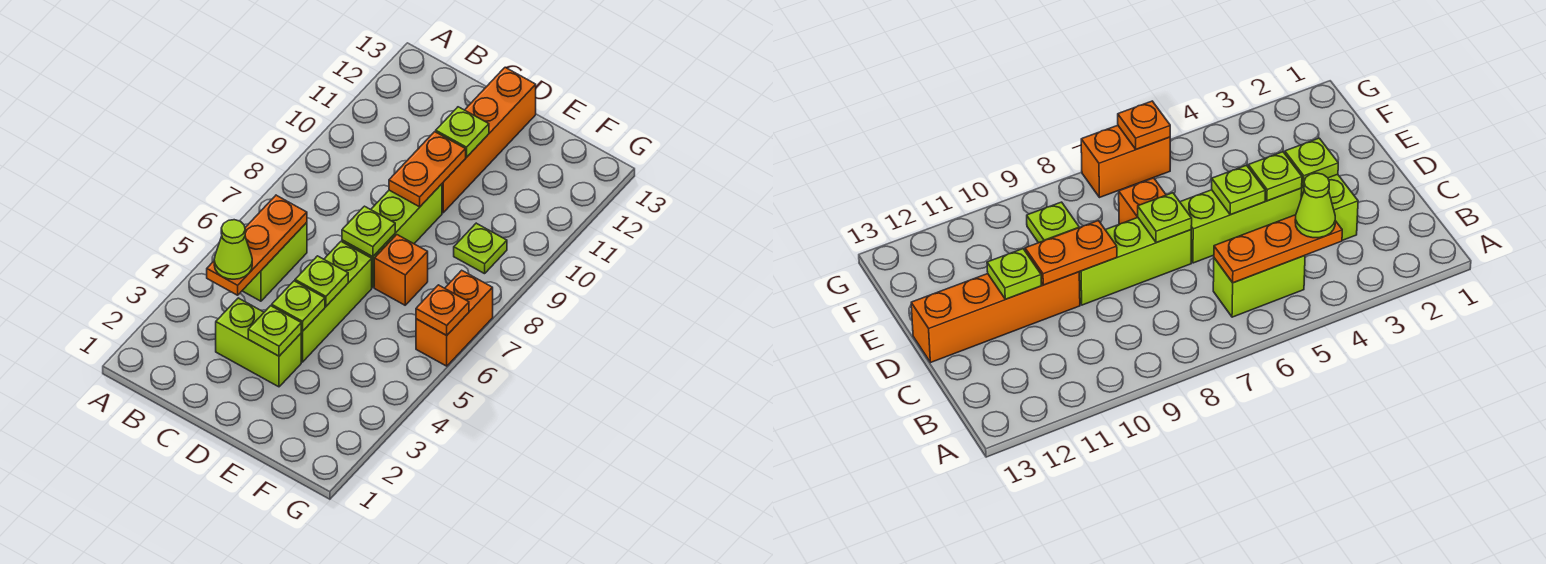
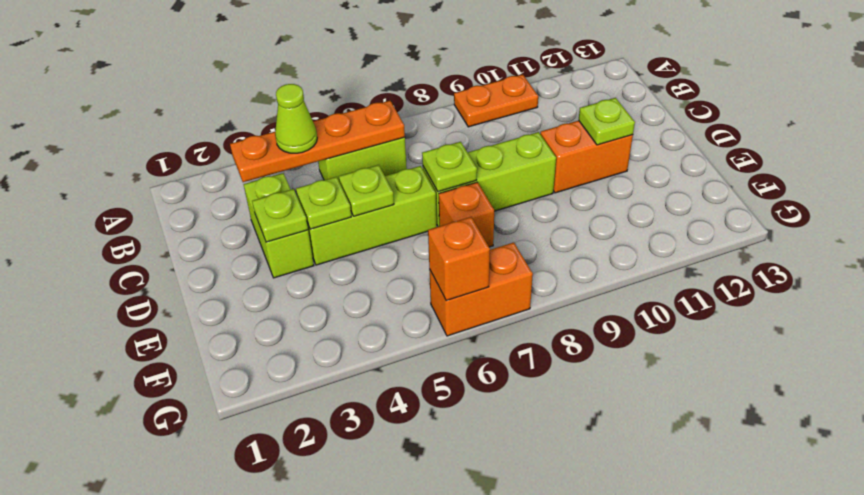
orange 1x3 plate [207,195,307,295] -> orange 1x4 plate [230,101,405,182]
orange 1x2 plate [389,132,466,207] -> orange 1x2 plate moved to [454,74,538,127]
orange 1x4 brick [442,67,536,213] -> orange 1x2 brick [540,121,633,193]
lime 1x1 plate [454,223,507,274] -> none
orange 1x1 plate [416,285,469,335] -> orange 1x1 brick [428,217,490,301]

